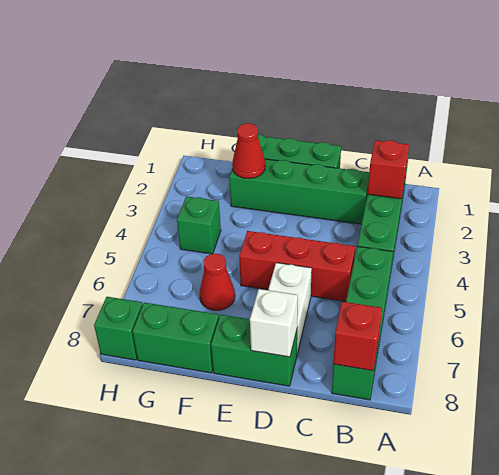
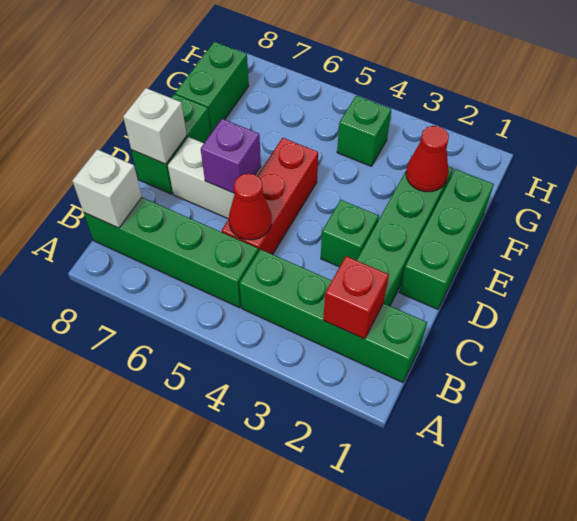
red 1x1 brick [333,302,382,371] -> white 1x1 brick [72,149,142,228]
none -> purple 1x1 brick [201,119,261,194]
red 1x1 cone [200,254,235,310] -> red 1x1 cone moved to [229,174,272,240]
green 1x1 brick [94,297,143,360] -> green 1x1 brick moved to [321,200,379,267]

